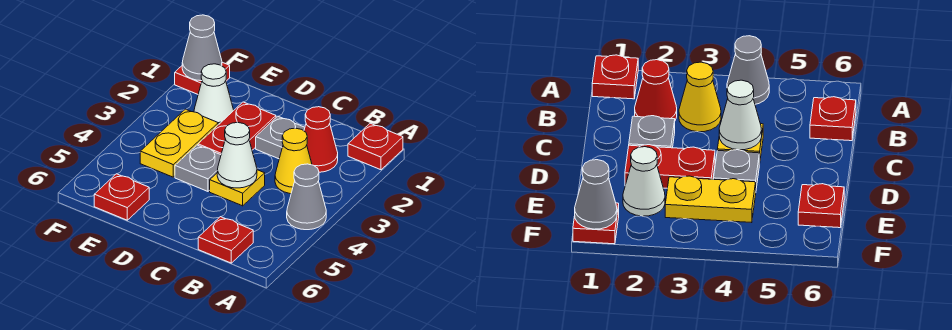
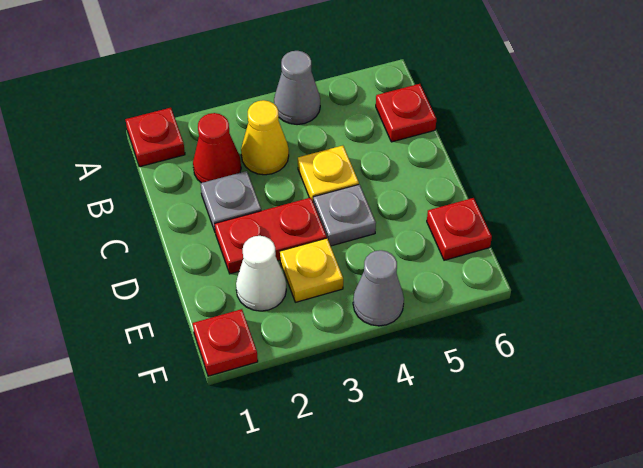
white 1x1 cone [217,122,257,188] -> none
yellow 1x2 plate [140,109,218,177] -> yellow 1x1 plate [280,238,343,302]
grey 1x1 cone [182,15,222,81] -> grey 1x1 cone moved to [353,250,404,326]

